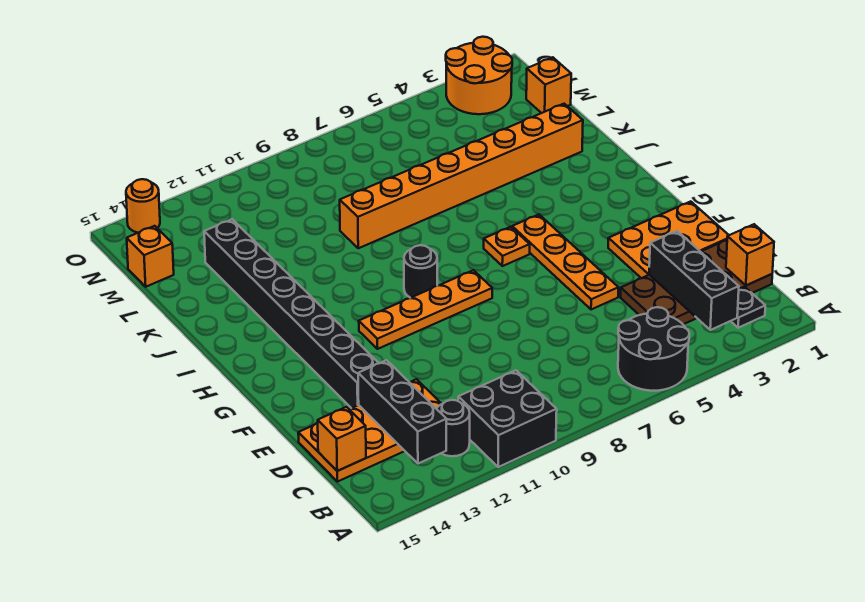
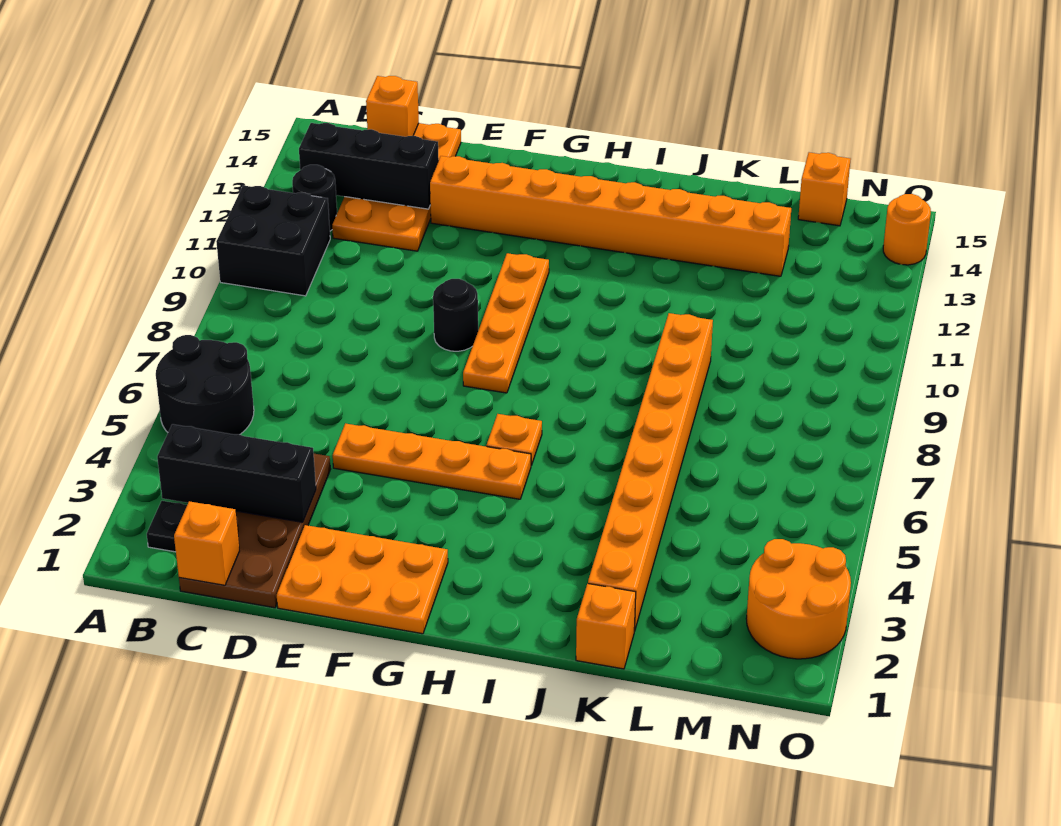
orange 2x3 plate [608,201,729,278] -> orange 2x3 plate turned to [277,525,448,634]
black 1x8 brick [204,219,379,408] -> orange 1x8 brick [430,156,791,276]
black 1x1 round brick [404,245,437,298] -> black 1x1 round brick moved to [433,279,478,351]
orange 1x1 brick [526,57,571,113] -> orange 1x1 brick moved to [576,584,636,669]

